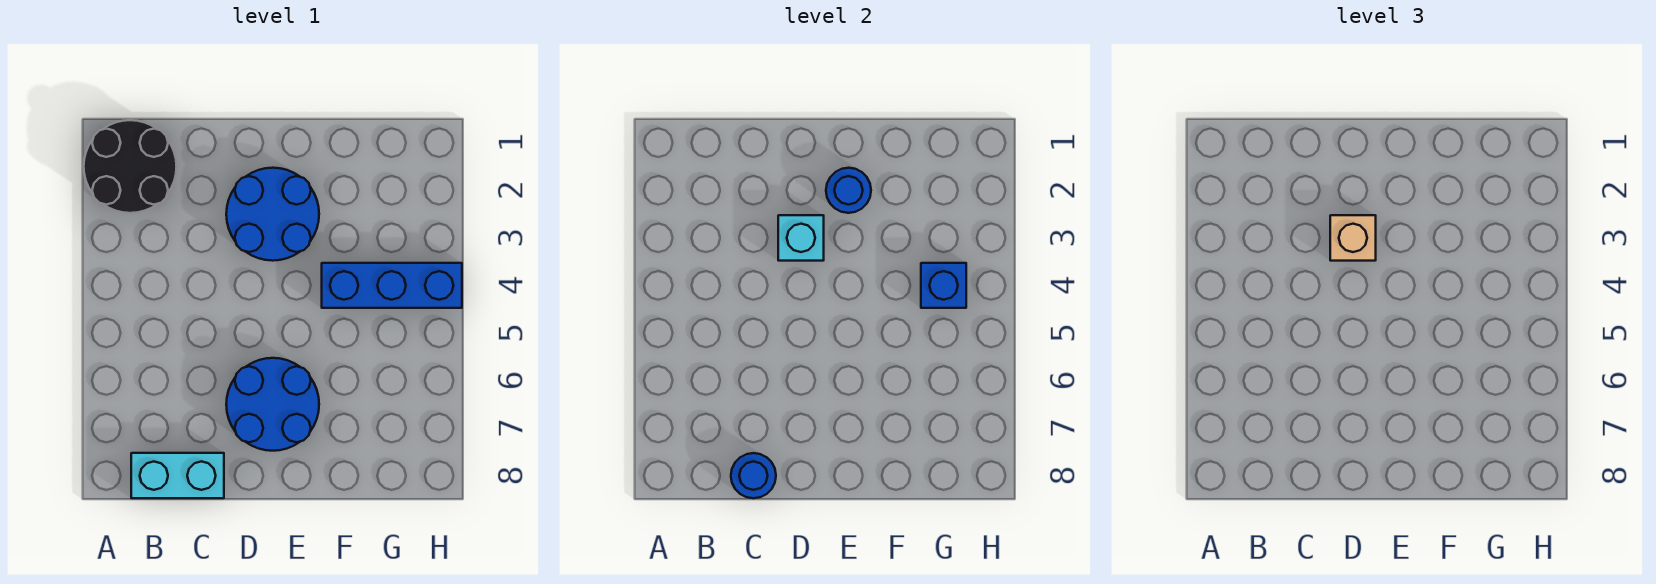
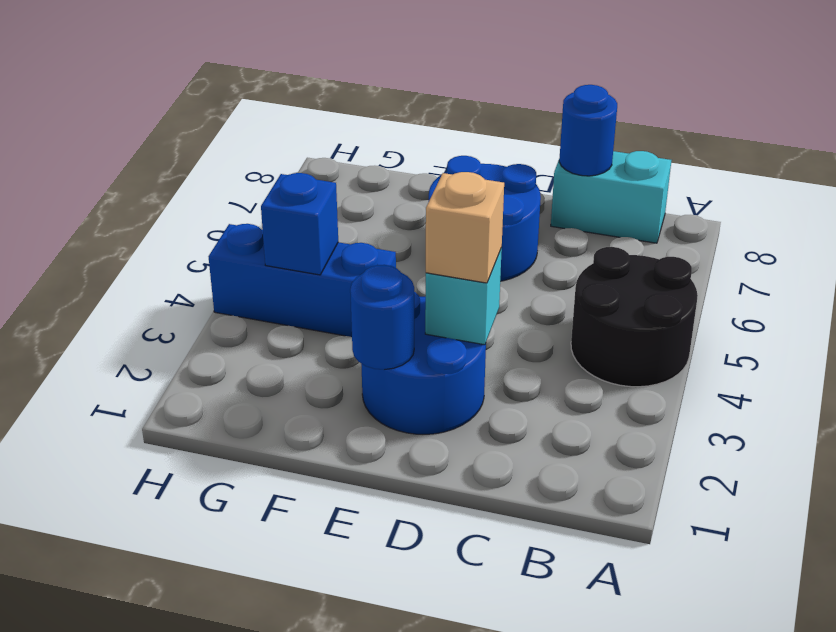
black 2x2 round brick [84,120,177,213] -> black 2x2 round brick moved to [571,247,698,387]

